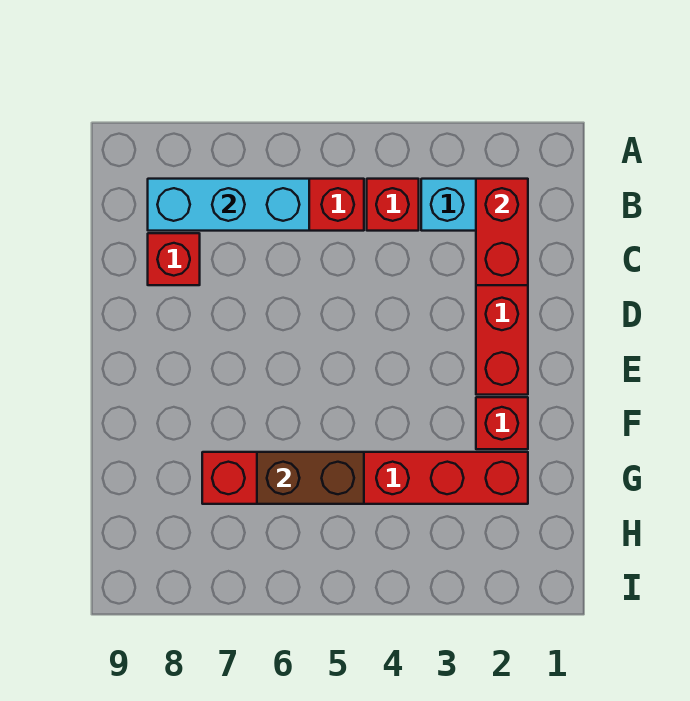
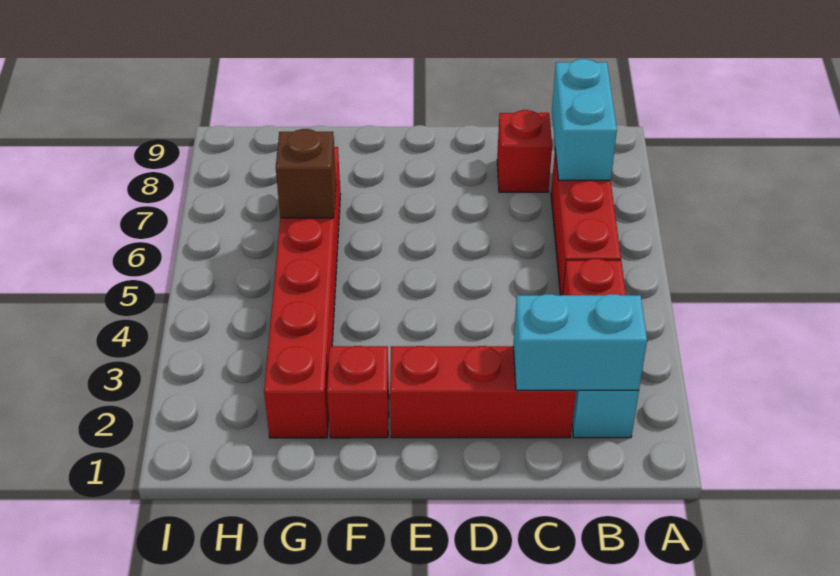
red 1x2 brick [476,179,528,285] -> cyan 1x2 brick [513,294,647,390]
cyan 1x3 brick [148,179,309,231] -> cyan 1x2 brick [552,59,617,180]
brown 1x2 brick [257,452,364,504] -> brown 1x1 brick [276,129,336,218]

